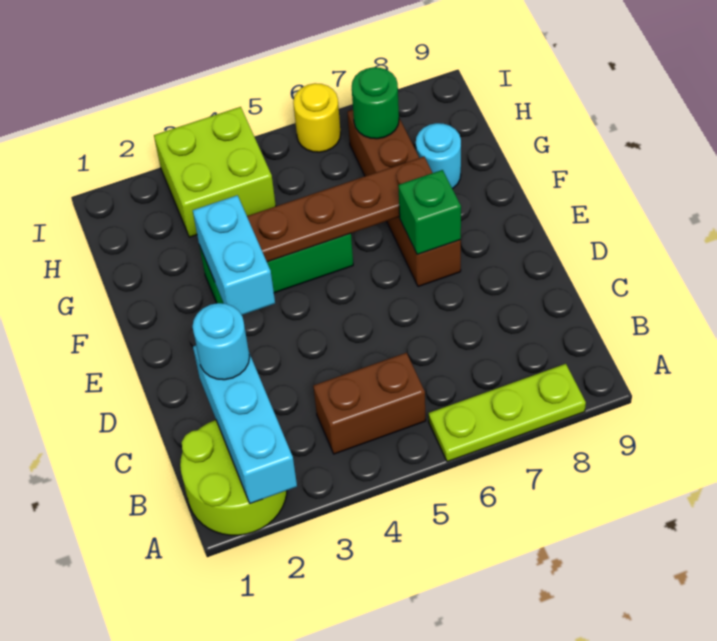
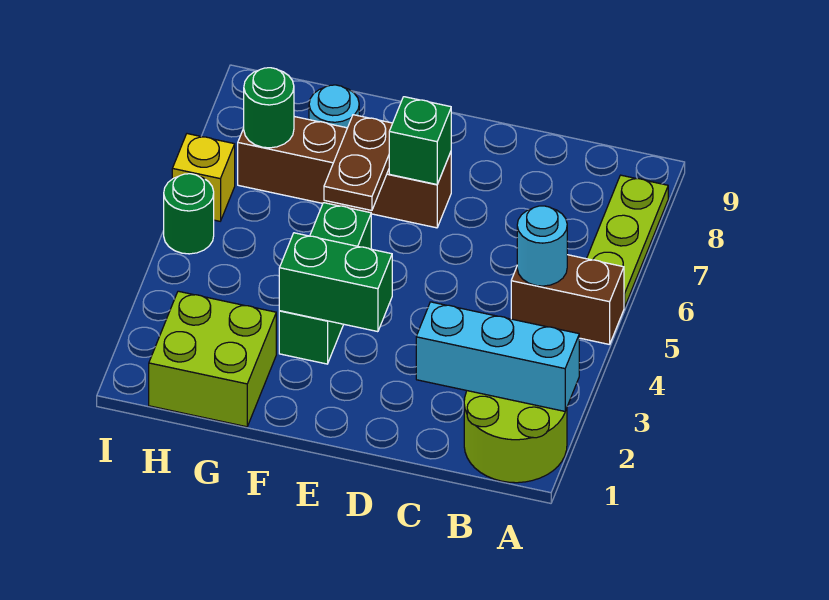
brown 1x2 brick [313,353,426,454] -> brown 1x2 brick turned to [511,255,624,345]
cyan 1x1 round brick [192,303,250,380] -> cyan 1x1 round brick moved to [517,206,567,286]
cyan 1x2 brick [193,195,275,315] -> green 1x2 brick [279,233,392,332]
brown 1x4 plate [247,157,432,262] -> brown 1x2 plate [324,115,393,210]
lime 2x2 brick [154,107,276,237] -> lime 2x2 brick moved to [149,291,276,427]
none -> green 1x1 round brick [164,174,214,254]
yellow 1x1 round brick [293,83,341,152] -> yellow 1x1 brick [172,134,235,221]

